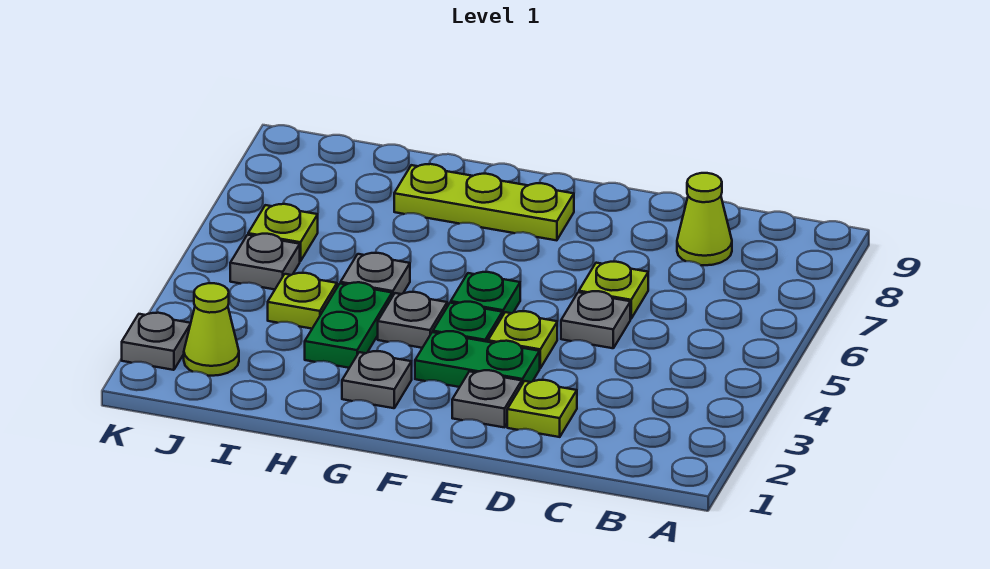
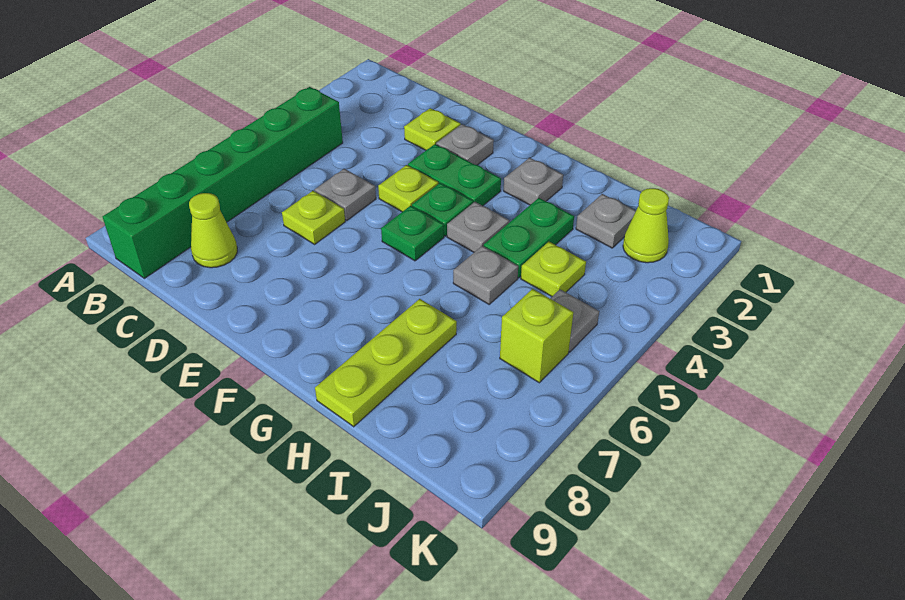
none -> green 1x6 brick [102,87,343,278]
lime 1x3 plate [394,164,574,240] -> lime 1x3 plate turned to [315,299,457,427]
lime 1x1 plate [248,204,318,261] -> lime 1x1 brick [500,289,574,383]
grey 1x1 plate [122,313,191,370] -> grey 1x1 plate moved to [576,194,636,248]

